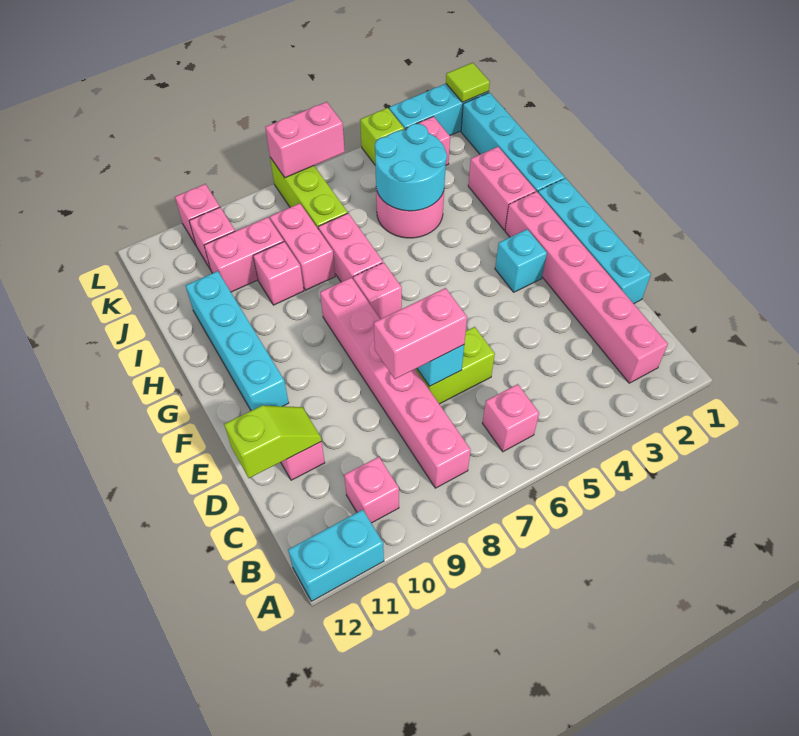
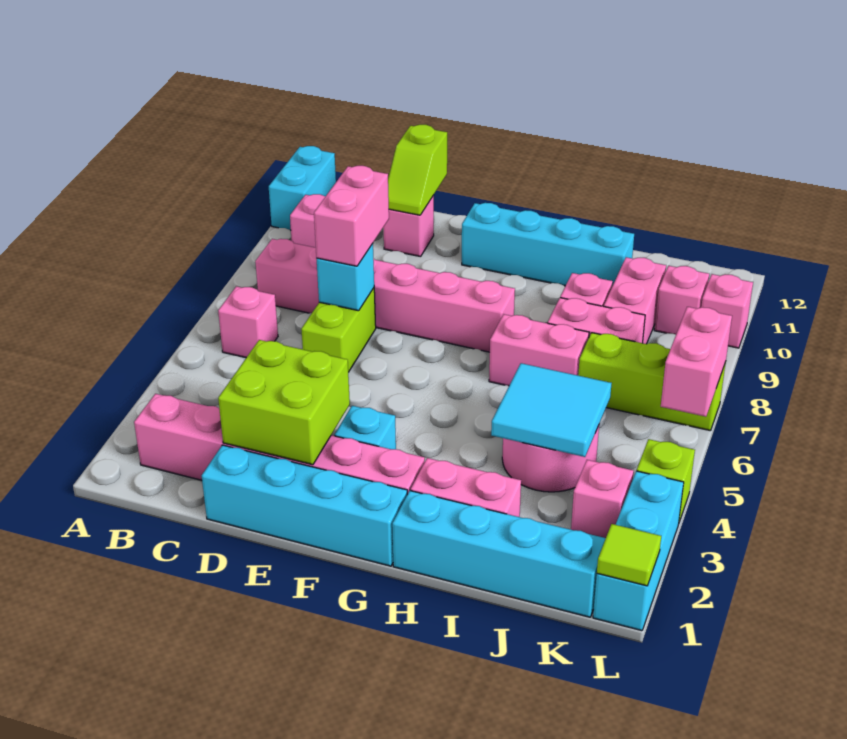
none -> lime 2x2 brick [218,340,350,465]
pink 1x1 brick [353,263,402,319] -> none
cyan 2x2 round brick [375,124,447,211] -> cyan 2x2 tile [491,363,612,457]

